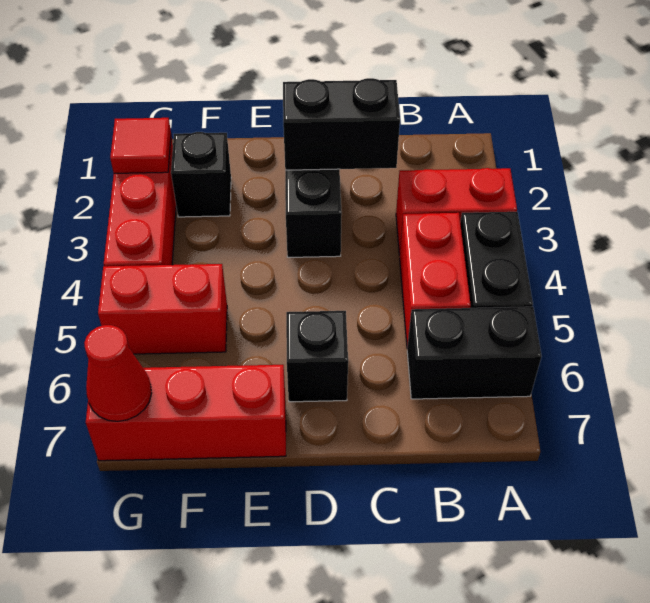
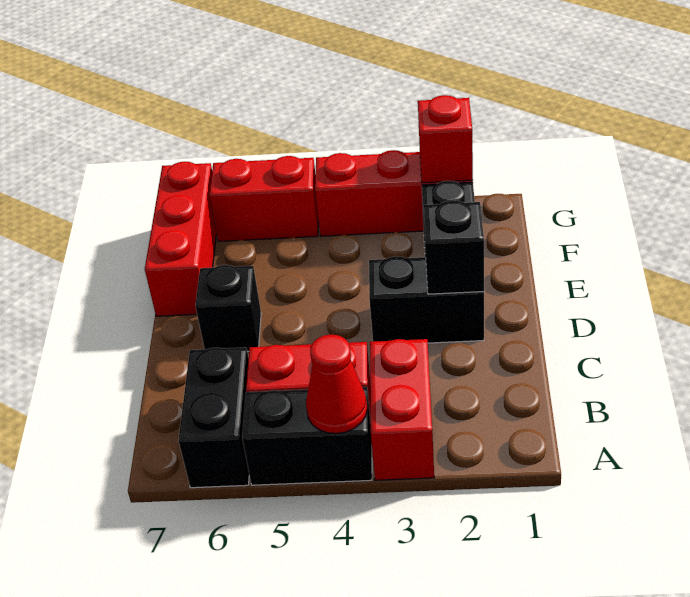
black 1x2 brick [283,78,400,170] -> black 1x1 brick [424,200,484,294]
red 1x2 brick [98,264,227,354] -> red 1x2 brick turned to [209,156,318,241]
red 1x1 tile [110,118,171,173] -> red 1x1 brick [418,95,473,183]
red 1x1 cone [84,325,152,421] -> red 1x1 cone moved to [306,334,367,433]

